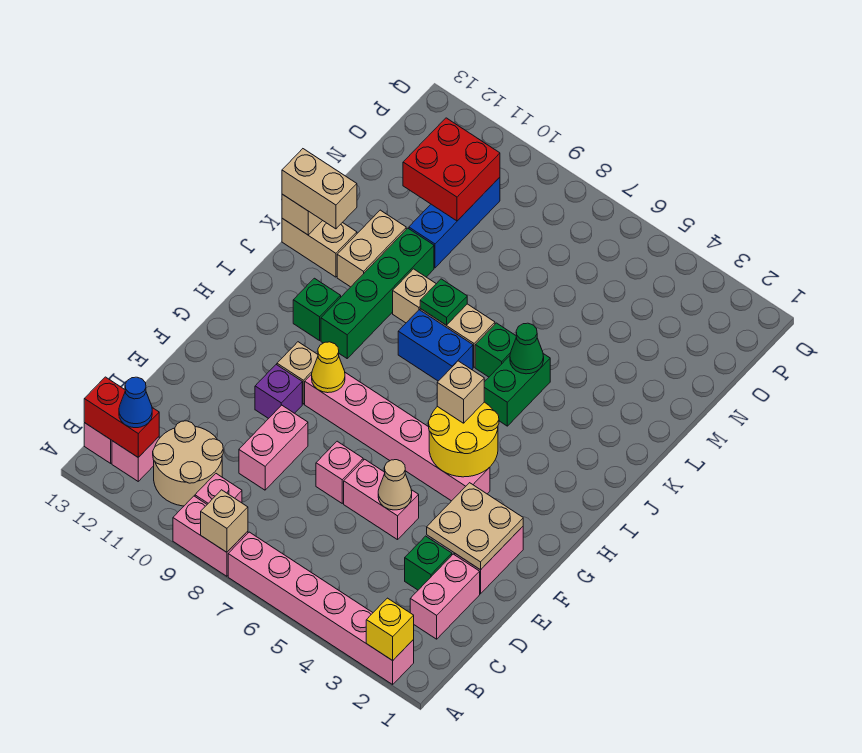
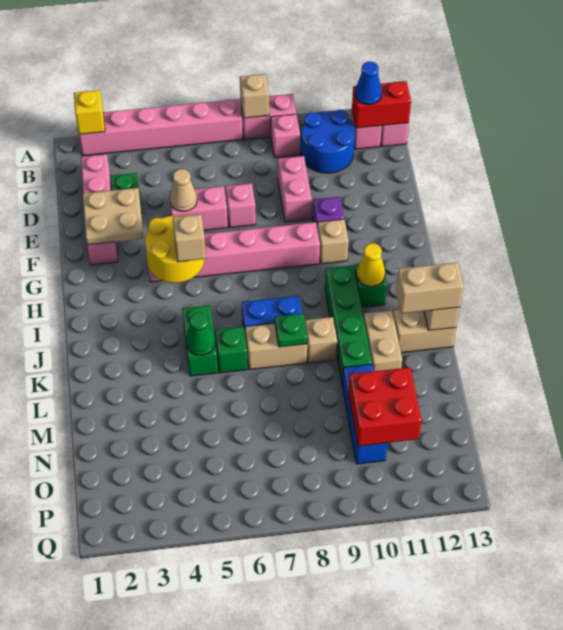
tan 2x2 round brick [153,421,223,506] -> blue 2x2 round brick [301,110,355,173]
yellow 1x1 cone [312,342,345,393] -> yellow 1x1 cone moved to [357,243,385,286]

